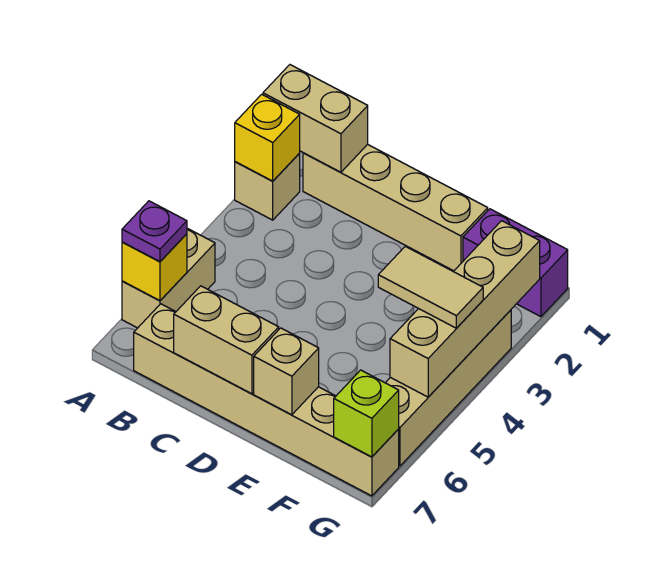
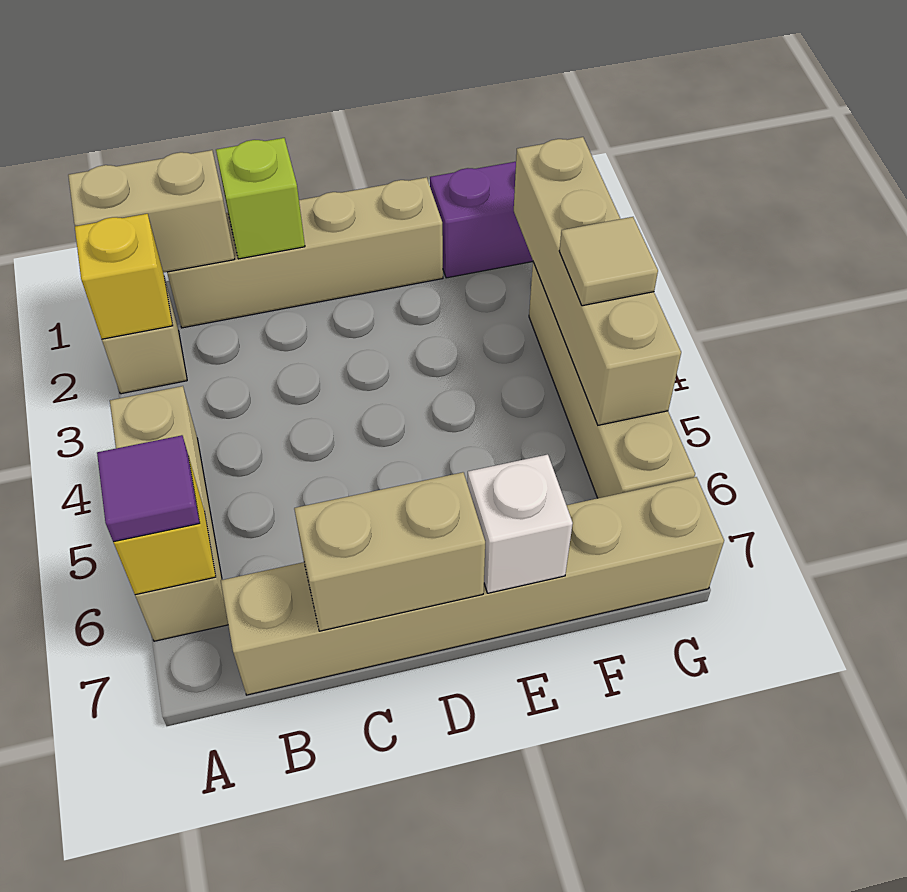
tan 1x2 brick [122,228,215,328] -> tan 1x3 brick [110,386,228,641]
purple 1x1 plate [122,201,187,262] -> purple 1x1 tile [97,435,200,542]
tan 1x1 brick [254,328,319,415] -> white 1x1 brick [468,454,573,593]
tan 1x2 tile [378,246,483,328] -> tan 1x1 tile [559,217,658,306]
lime 1x1 brick [334,370,399,457] -> lime 1x1 brick moved to [216,138,305,259]

